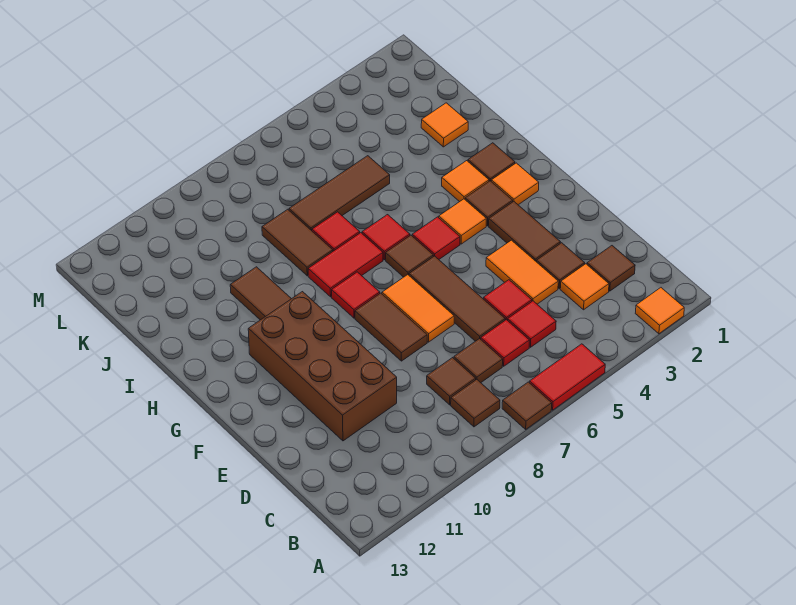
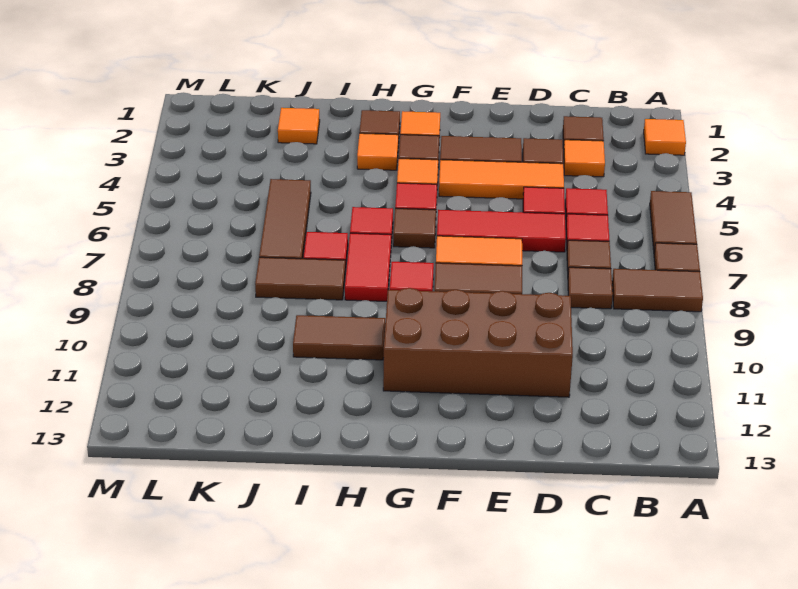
red 1x2 tile [530,344,605,410] -> brown 1x2 tile [650,191,697,252]
brown 1x1 tile [451,379,500,427] -> brown 1x2 tile [612,269,703,312]
orange 1x2 tile [486,240,558,304] -> orange 1x3 tile [439,160,564,199]
brown 1x3 tile [409,256,505,341] -> red 1x3 tile [437,210,566,252]

